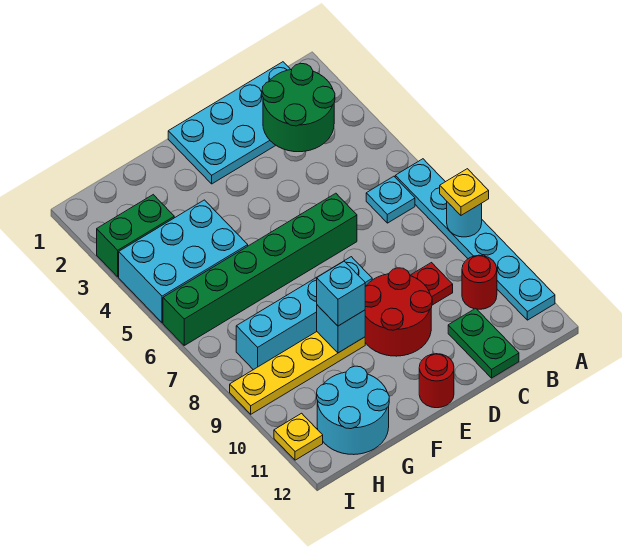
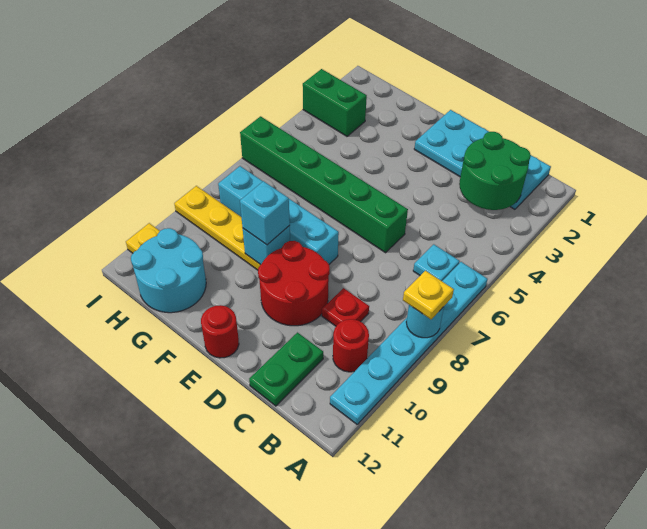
cyan 2x3 brick [119,200,248,323] -> none

